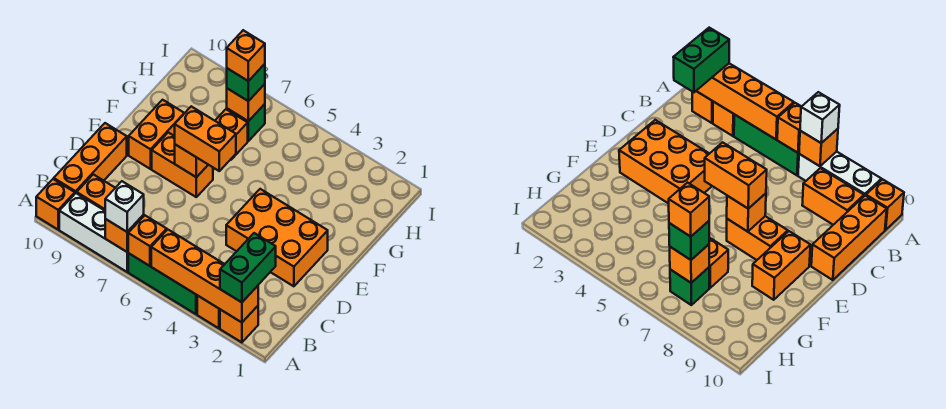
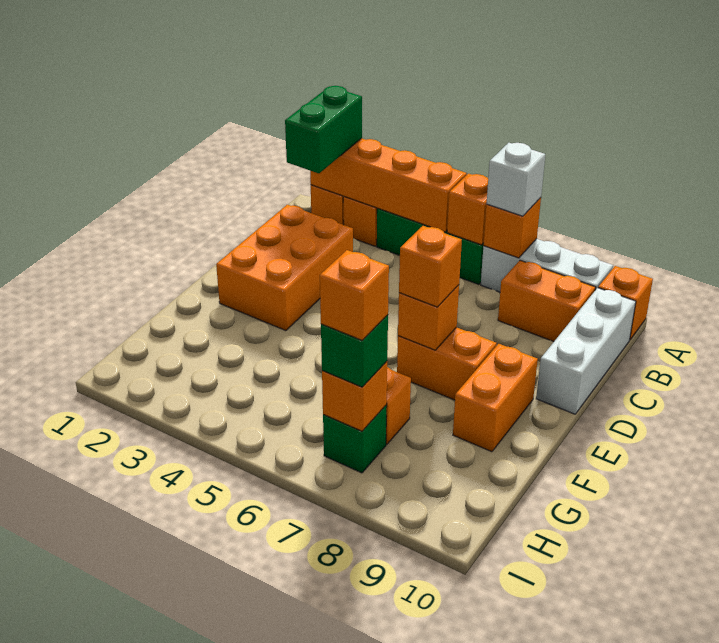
orange 1x3 brick [54,123,127,193] -> white 1x3 brick [536,288,636,414]
orange 2x3 brick [226,189,328,286] -> orange 2x3 brick turned to [216,205,353,331]
orange 1x2 brick [175,106,236,171] -> orange 1x1 brick [399,226,462,307]

